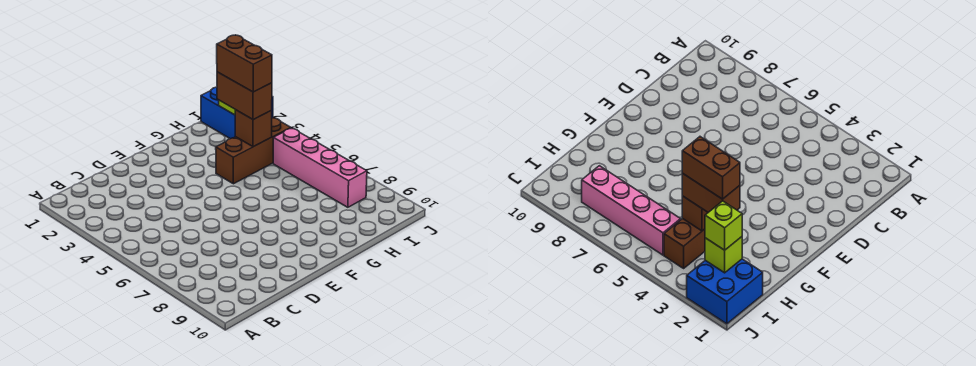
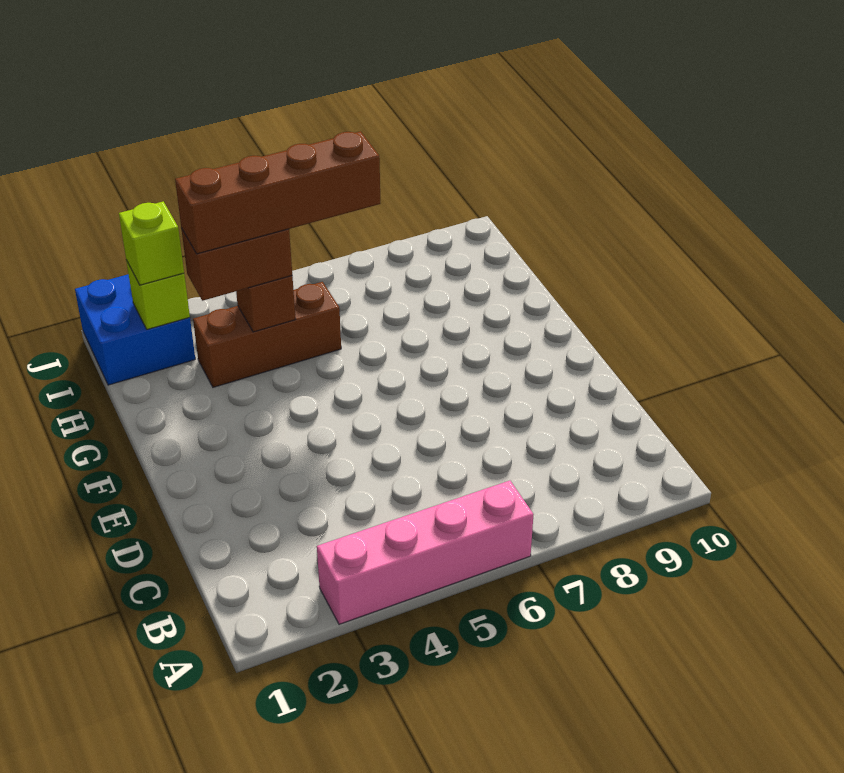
brown 1x3 brick [216,117,290,184] -> brown 1x3 brick turned to [193,282,341,387]
brown 1x2 brick [217,35,272,92] -> brown 1x4 brick [175,131,380,254]
pink 1x4 brick [273,128,367,207] -> pink 1x4 brick moved to [317,481,534,624]

